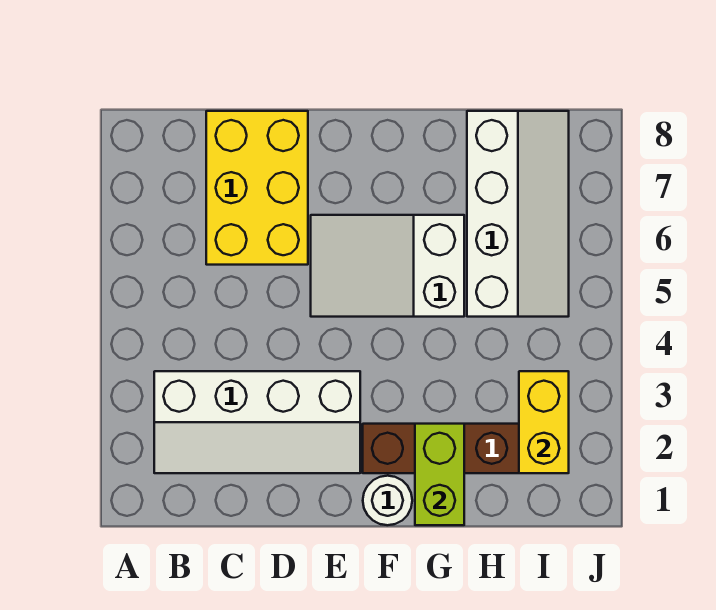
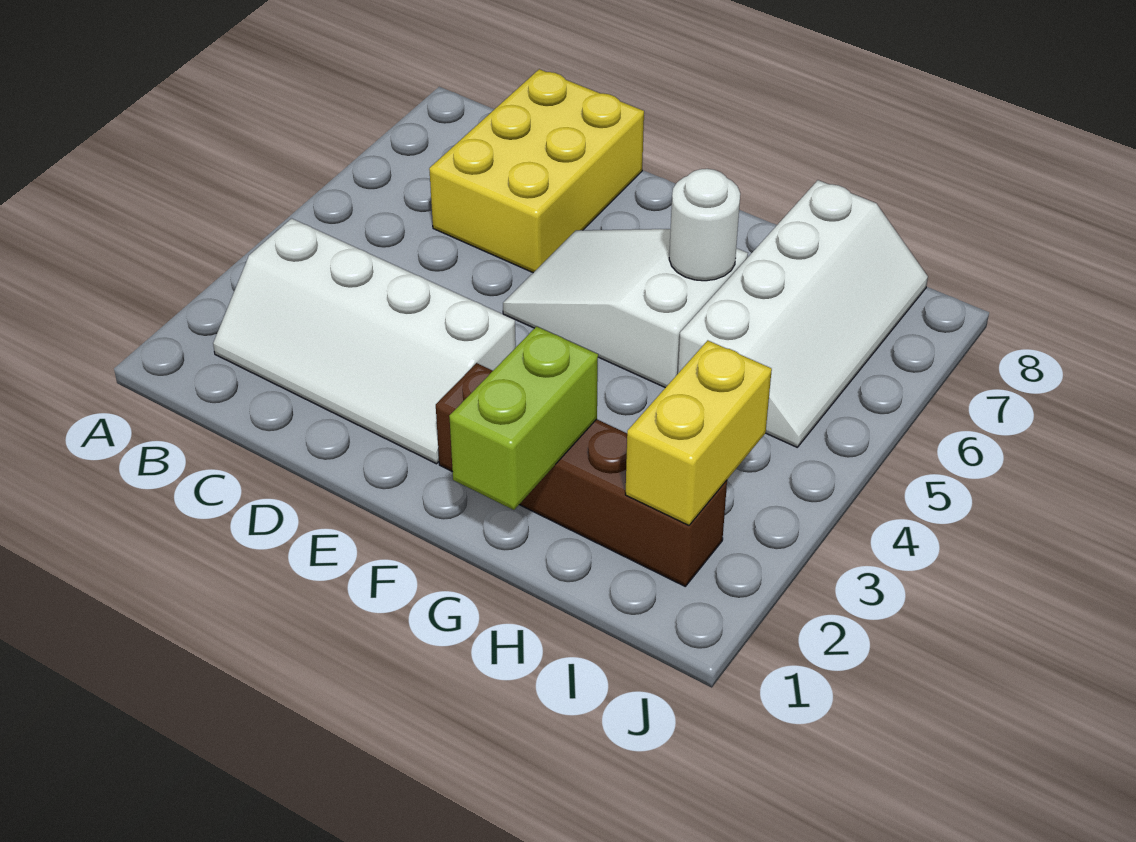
white 1x1 round brick [363,476,412,525] -> white 1x1 round brick moved to [669,169,740,281]

